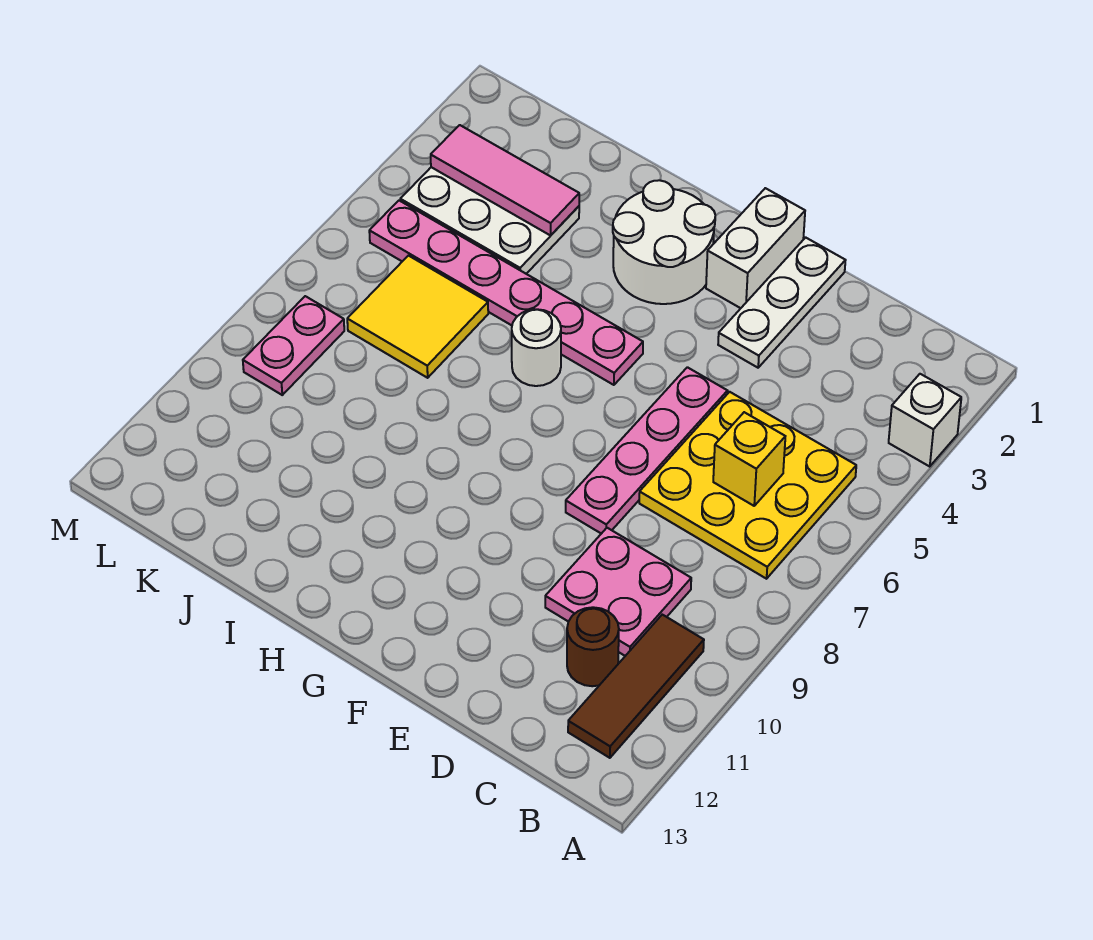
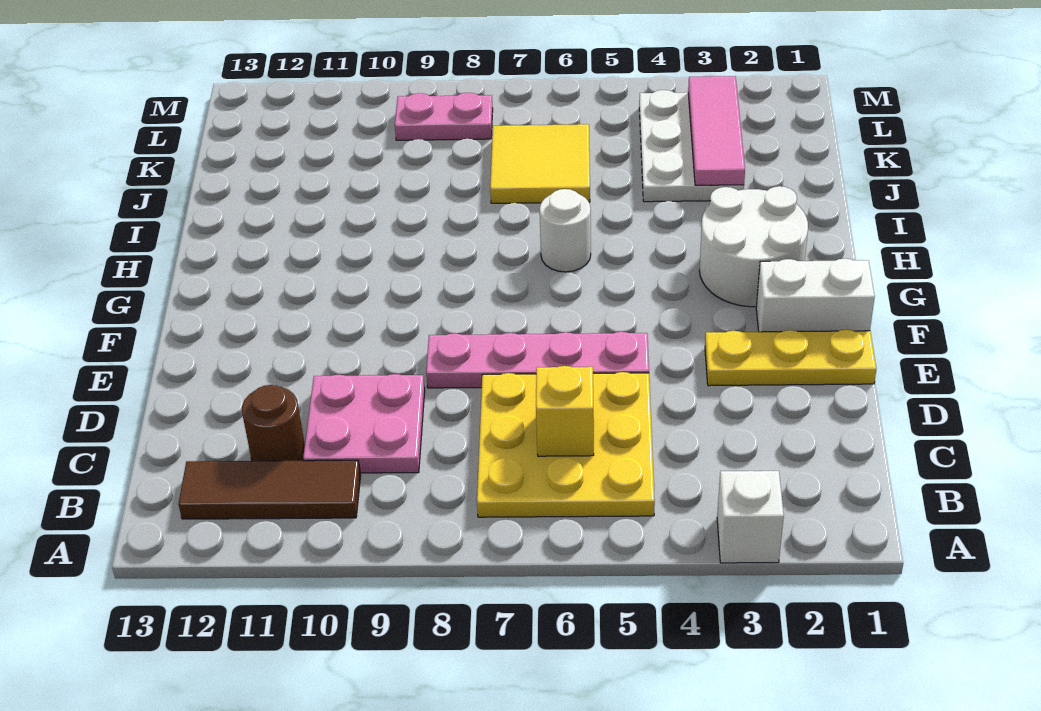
white 1x3 plate [718,238,846,368] -> yellow 1x3 plate [705,330,876,386]
pink 1x6 plate [369,201,643,385] -> none

